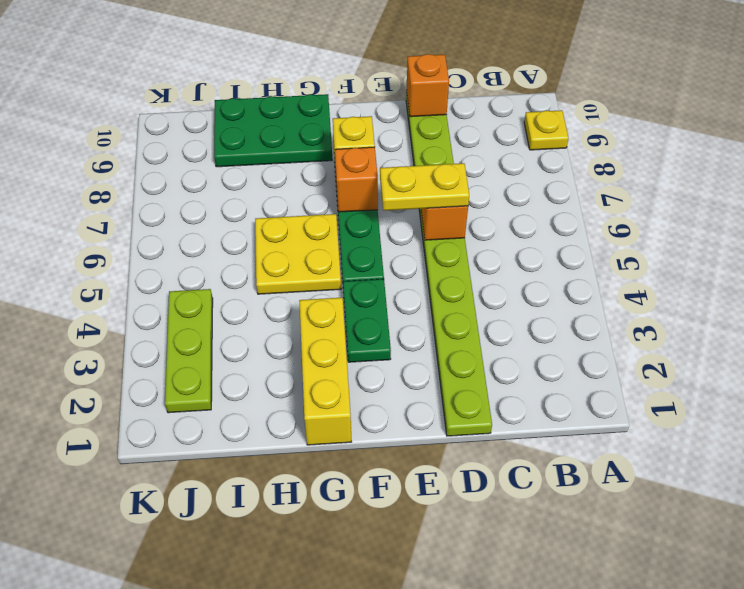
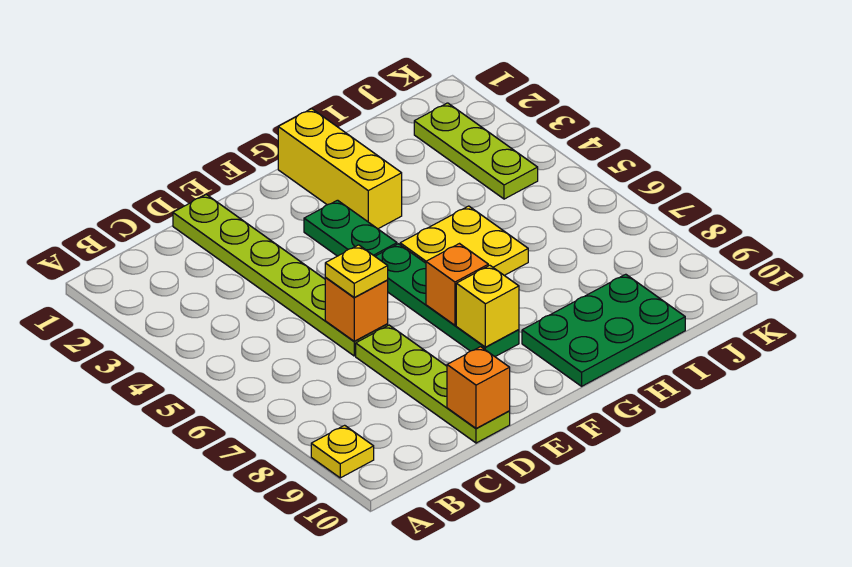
yellow 1x2 plate [380,163,469,211] -> yellow 1x1 plate [325,245,388,298]

